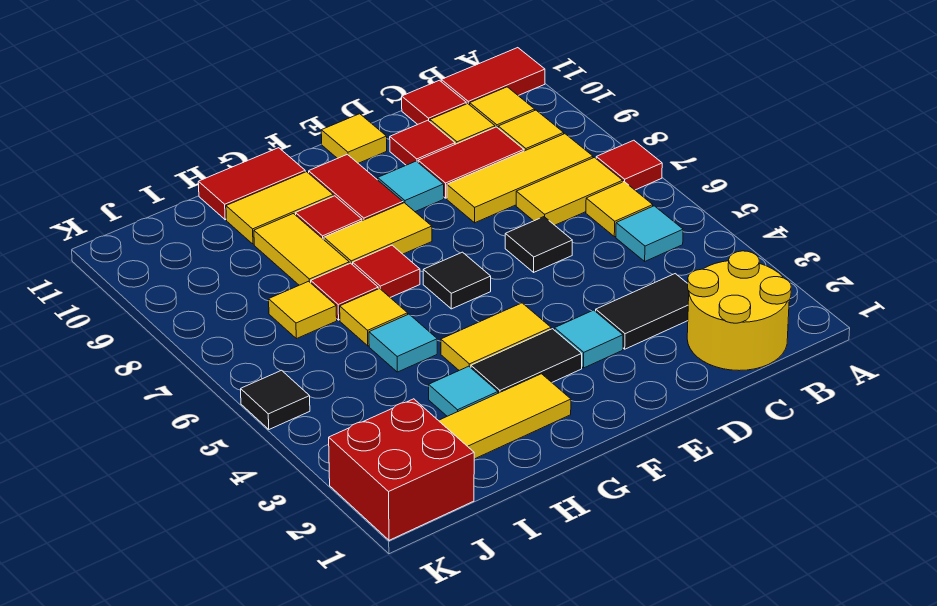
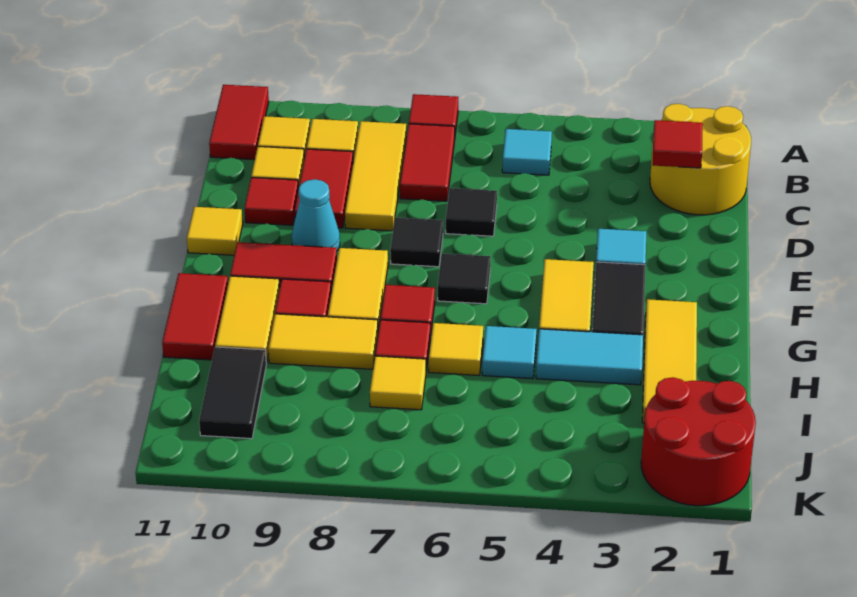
yellow 1x1 tile [586,182,653,237] -> none
yellow 1x2 tile [516,157,623,225] -> red 1x2 tile [400,124,455,201]
black 1x2 tile [596,274,689,349] -> black 1x2 tile moved to [199,347,266,439]
red 1x1 tile [402,80,466,124] -> red 1x1 tile moved to [652,120,703,168]
cyan 1x1 tile [378,161,444,212] -> cyan 1x1 cone [292,179,340,251]
cyan 1x1 tile [429,366,498,416] -> cyan 1x2 tile [536,329,643,385]
red 2x2 brick [329,399,474,540] -> red 2x2 round brick [641,377,756,506]
black 1x1 tile [241,370,310,429] -> black 1x1 tile moved to [390,218,443,267]

